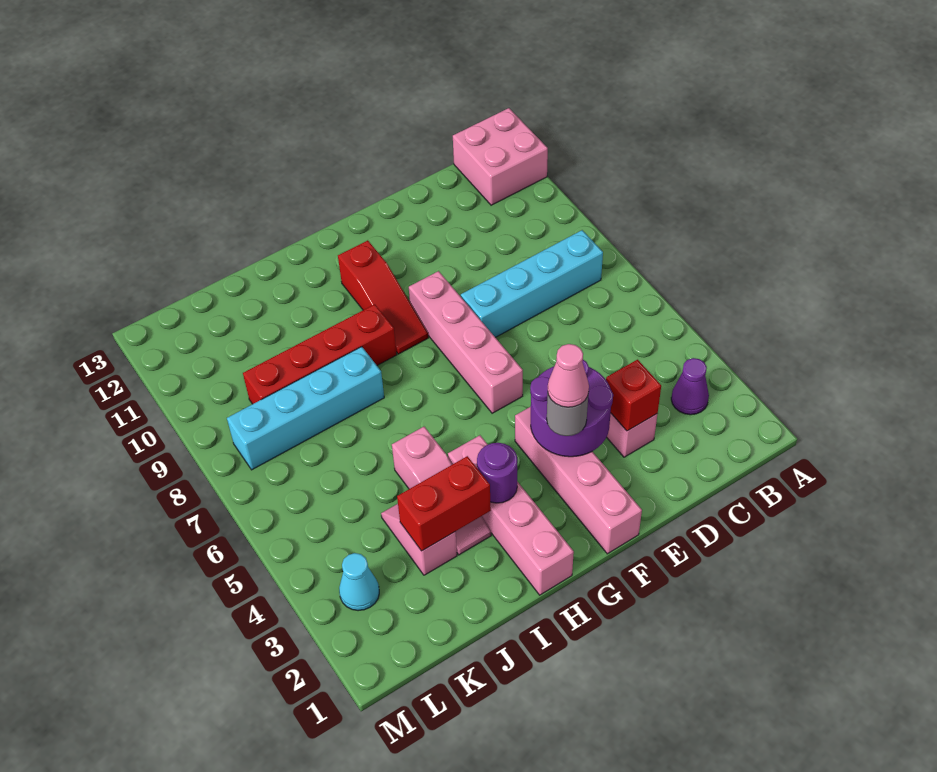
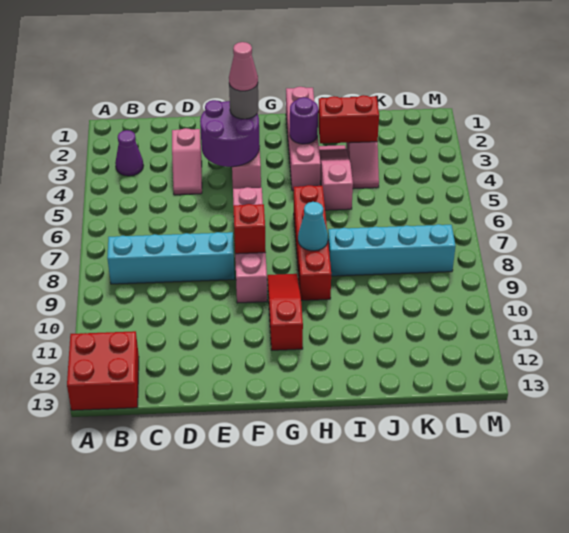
pink 2x2 brick [453,108,548,205] -> red 2x2 brick [67,331,139,410]
red 1x1 brick [606,360,661,431] -> red 1x1 brick moved to [233,204,266,254]
red 1x4 brick [243,304,397,404] -> red 1x4 brick turned to [294,185,331,300]
cyan 1x1 cone [339,553,379,611] -> cyan 1x1 cone moved to [298,202,328,251]

